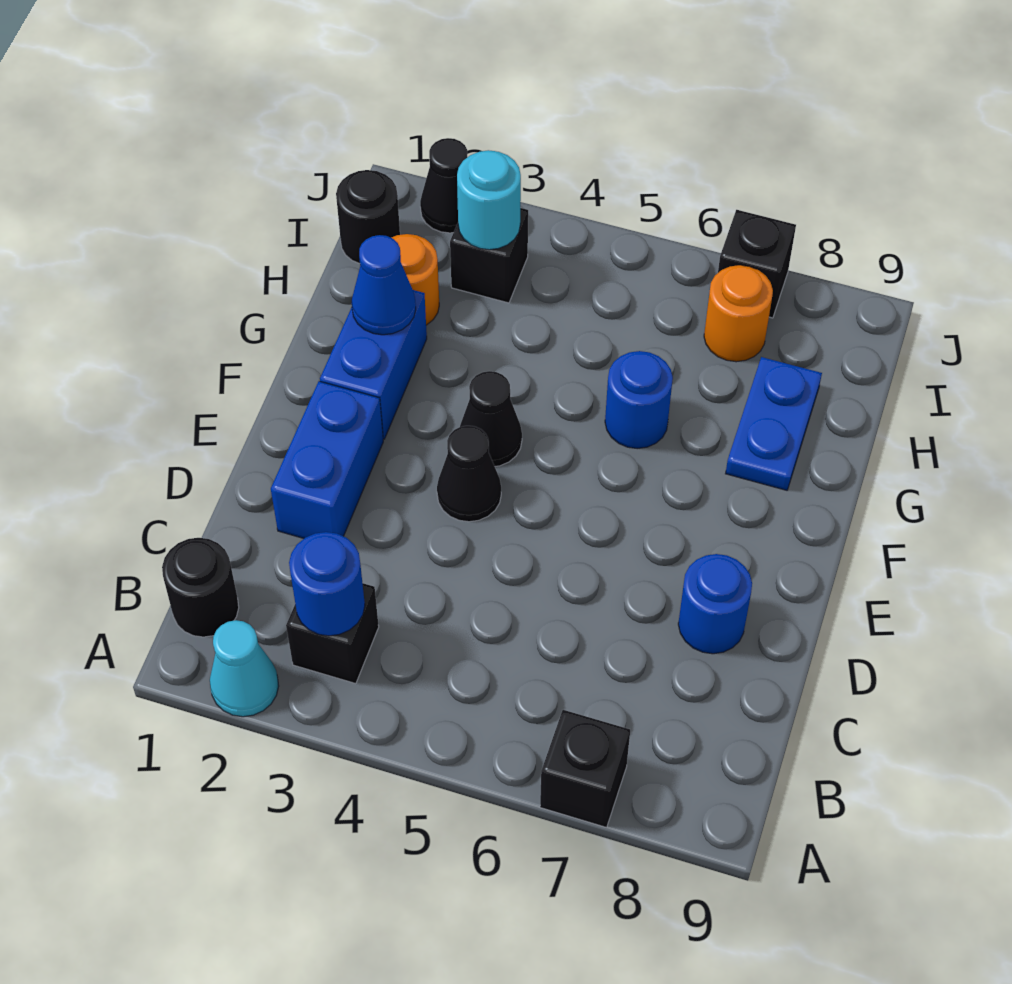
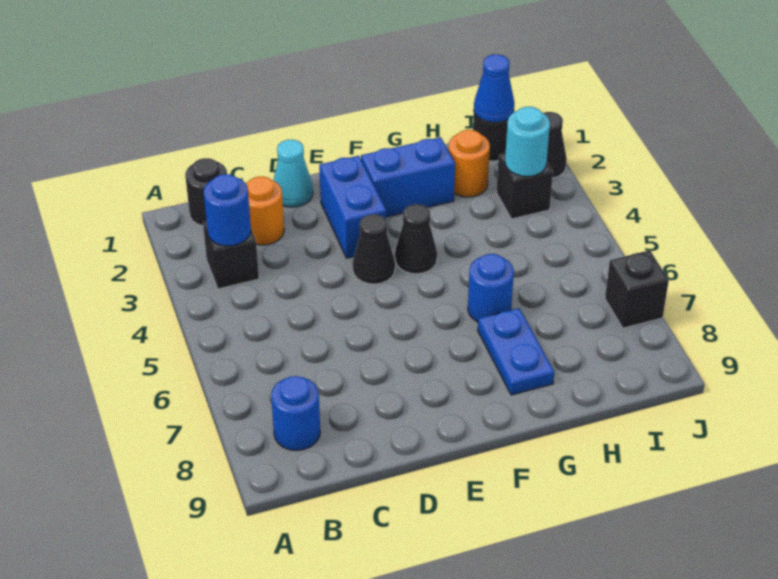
cyan 1x1 cone [210,620,279,717] -> cyan 1x1 cone moved to [274,140,313,207]
black 1x1 brick [540,710,630,827] -> none
blue 1x2 brick [271,381,383,538] -> blue 1x2 brick turned to [319,156,386,258]
blue 1x1 round brick [678,554,752,654] -> blue 1x1 round brick moved to [271,376,320,451]
blue 1x1 cone [352,235,416,335] -> blue 1x1 cone moved to [474,54,514,123]
blue 1x2 plate [726,357,822,490] -> blue 1x2 plate turned to [478,308,554,395]
orange 1x1 round brick [704,265,773,362] -> orange 1x1 round brick moved to [245,177,284,245]

